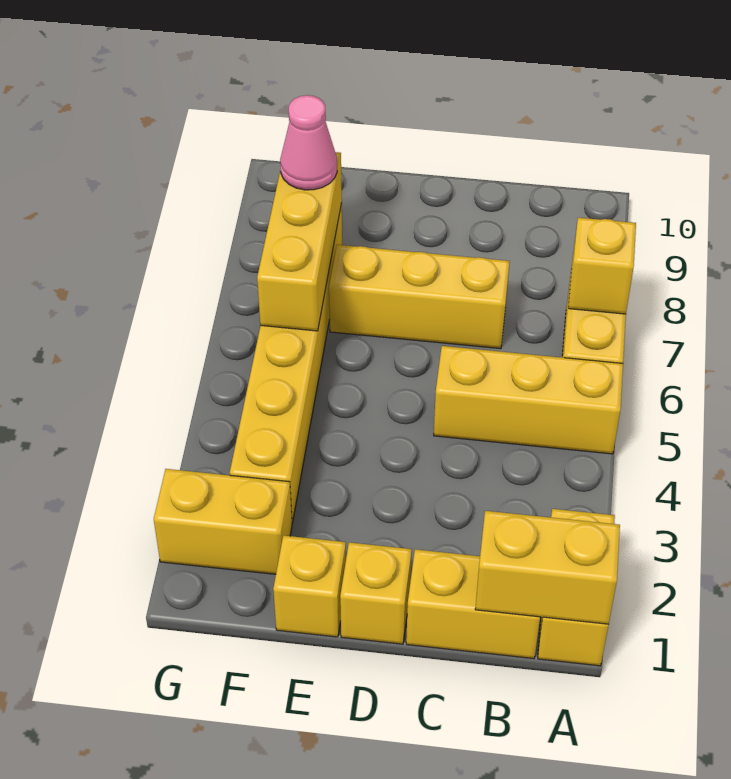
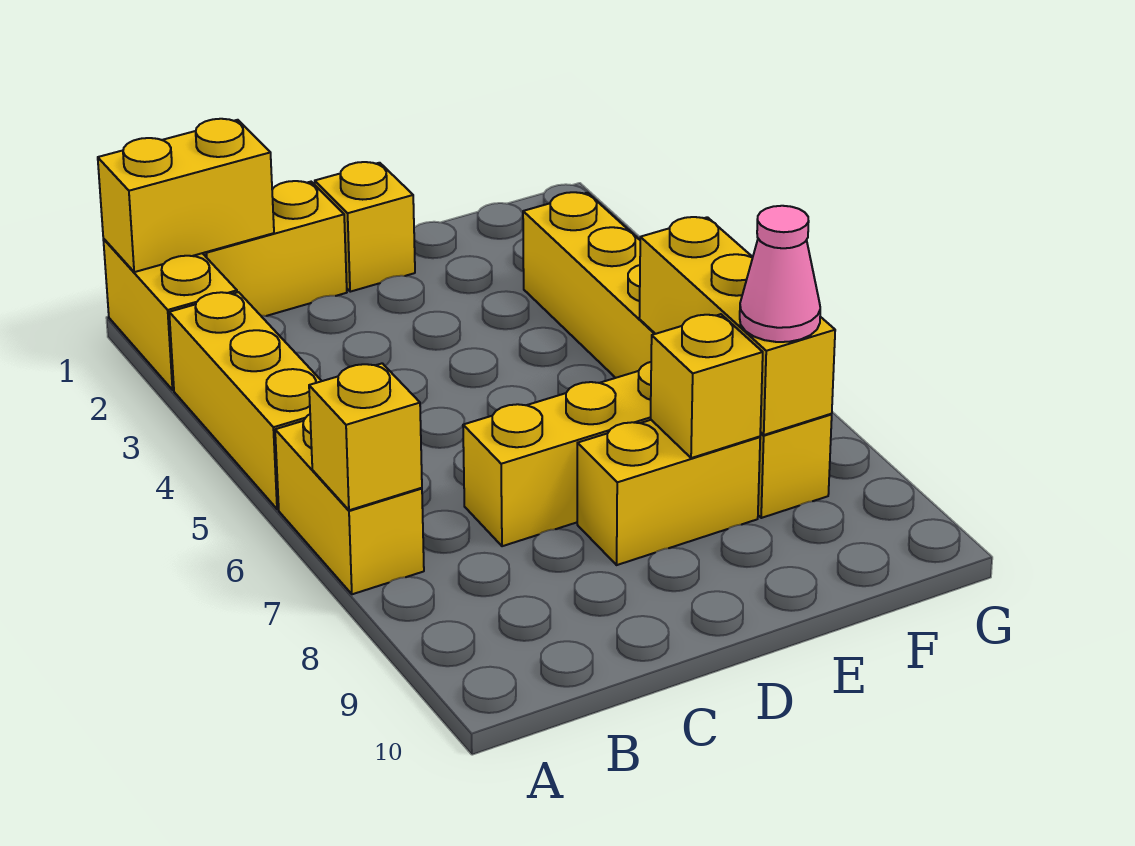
yellow 1x3 brick [434,346,623,454] -> yellow 1x3 brick turned to [169,292,321,509]
yellow 1x1 brick [273,535,346,637] -> yellow 1x1 brick moved to [651,314,763,458]
yellow 1x2 brick [154,469,292,574] -> yellow 1x2 brick moved to [577,420,760,565]

